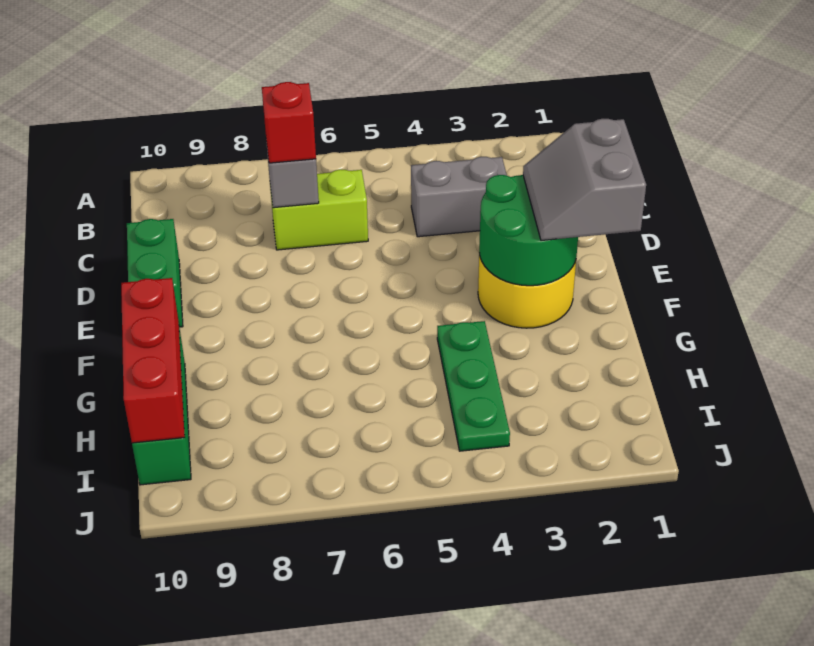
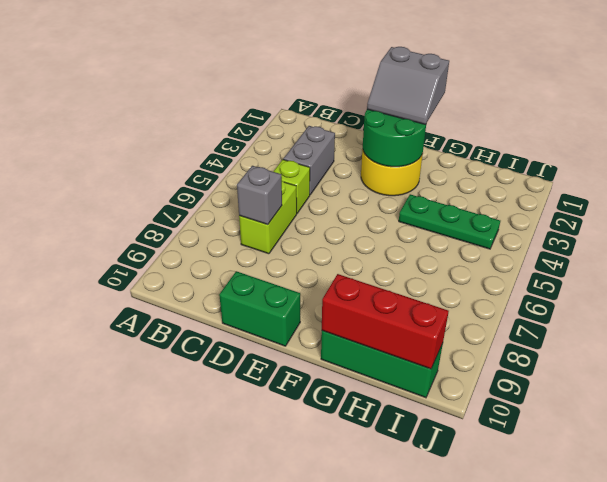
none -> lime 1x1 brick [273,160,310,213]
red 1x1 brick [262,82,316,163] -> none

